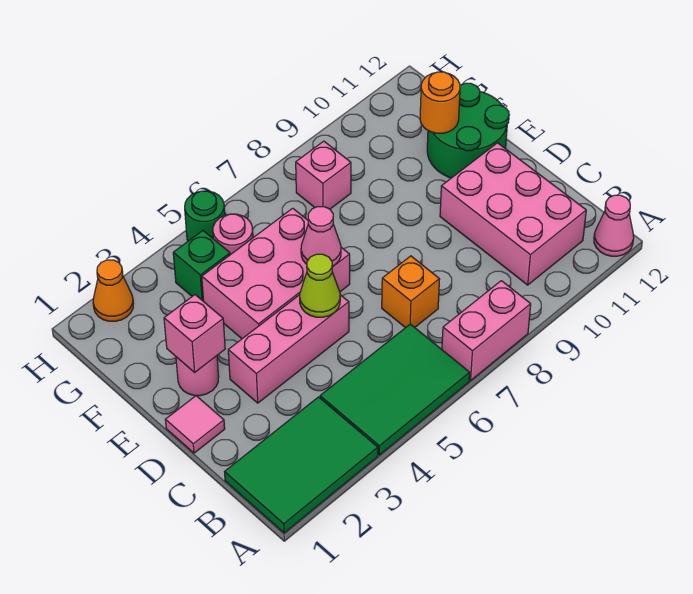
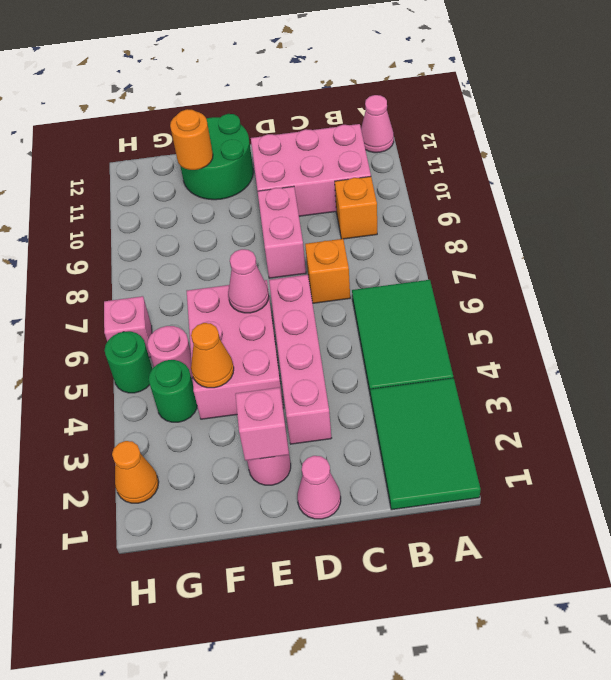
pink 1x2 brick [442,281,531,380] -> pink 1x2 brick moved to [258,186,306,278]
none -> orange 1x1 brick [335,176,377,239]
pink 1x1 tile [165,396,225,453] -> pink 1x1 cone [297,456,341,519]
pink 1x3 brick [228,295,349,403] -> pink 1x4 brick [269,275,331,444]
lime 1x1 cone [300,254,340,317] -> none
none -> orange 1x1 cone [191,323,234,388]
green 1x1 brick [173,231,230,302] -> green 1x1 round brick [149,360,197,422]
pink 1x1 brick [296,141,351,209] -> pink 1x1 brick moved to [104,296,152,357]

